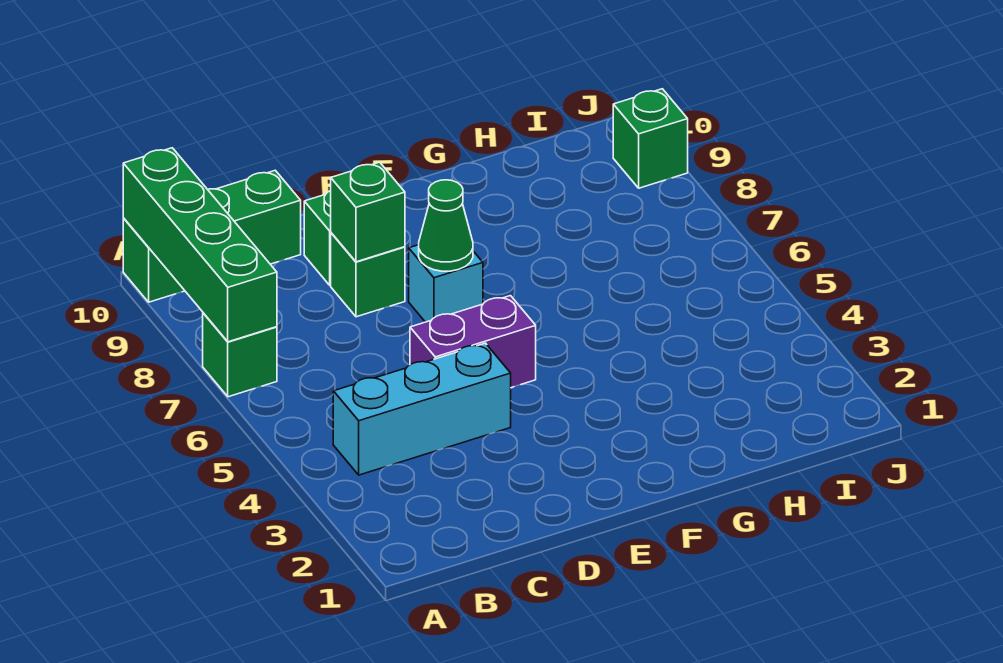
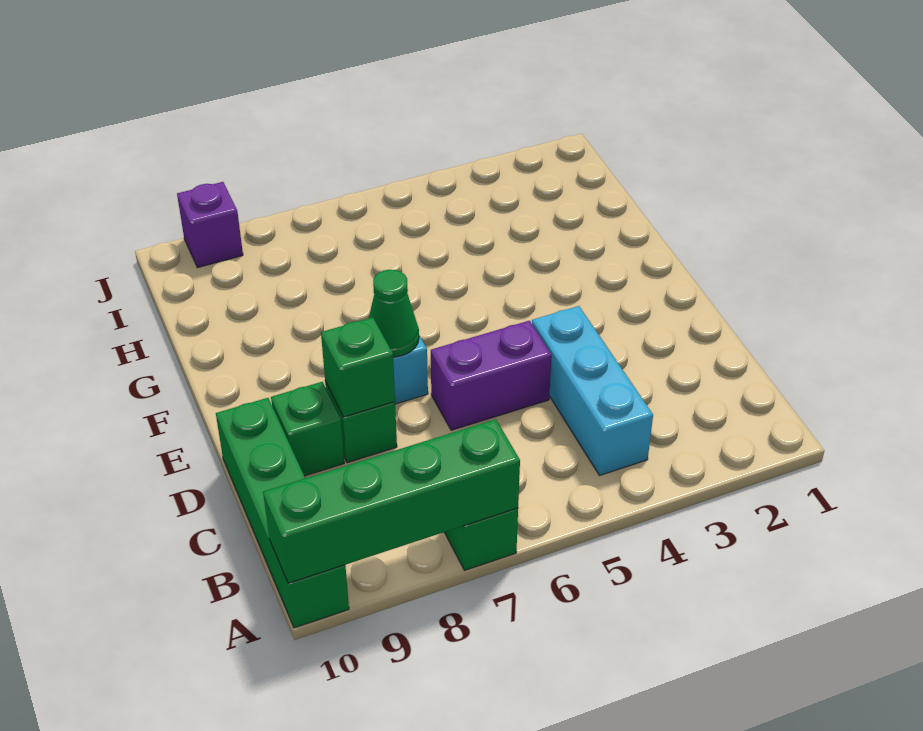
green 1x3 brick [123,170,301,302] -> green 1x4 brick [216,398,349,628]
purple 1x2 brick [410,296,536,388] -> purple 1x2 brick turned to [431,321,552,430]
green 1x1 brick [613,89,688,188] -> purple 1x1 brick [177,182,243,268]

